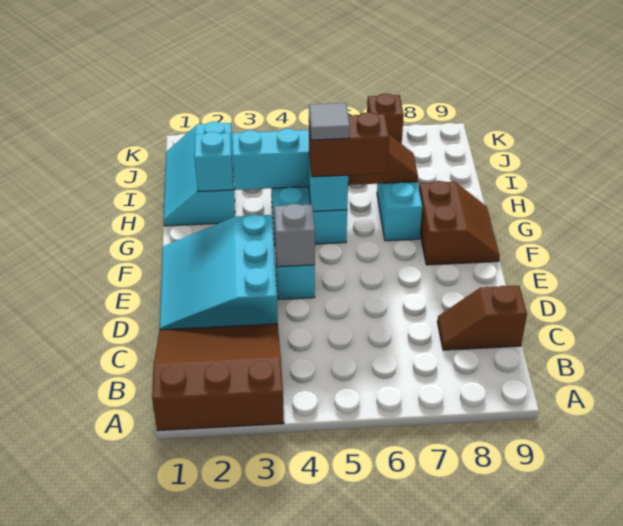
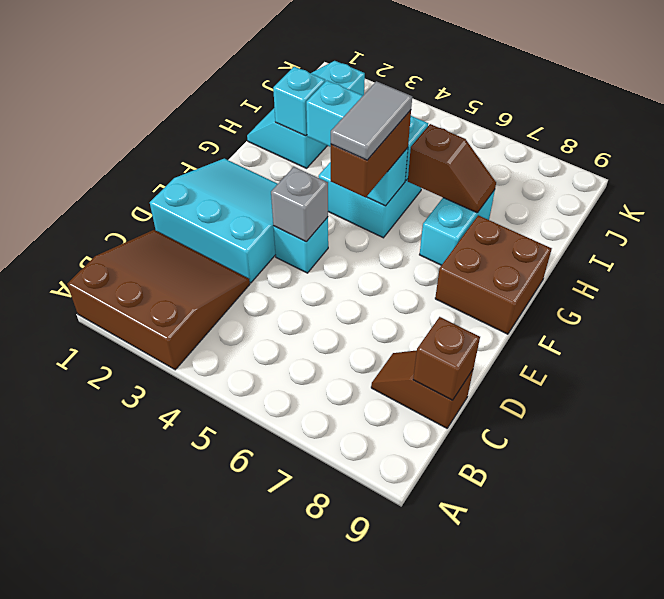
cyan 3x3 slope [160,214,278,330] -> cyan 3x3 slope turned to [150,158,277,283]
brown 2x2 slope [419,181,500,265] -> brown 2x2 brick [435,215,552,334]
brown 1x2 brick [309,112,389,177] -> brown 1x2 brick turned to [331,110,411,197]
grey 1x1 tile [309,103,350,140] -> grey 1x2 tile [331,81,412,160]
brown 1x1 brick [367,93,404,144] -> brown 1x1 brick moved to [413,317,480,400]

